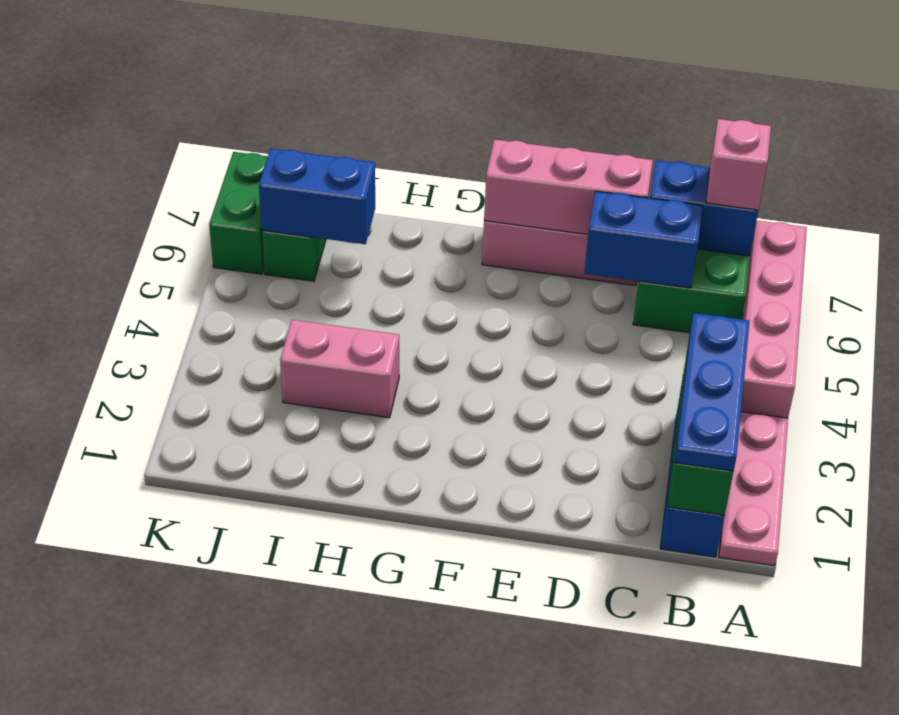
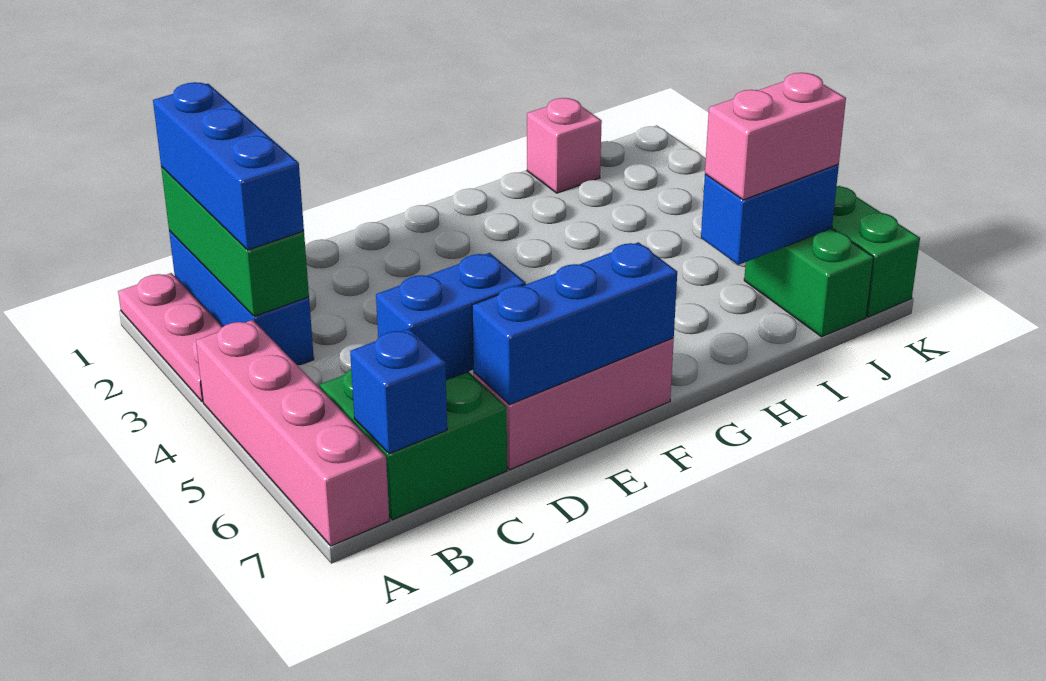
blue 1x3 plate [675,313,749,471] -> blue 1x3 brick [153,82,304,250]
blue 1x2 brick [650,160,758,256] -> blue 1x1 brick [350,329,447,454]
pink 1x1 brick [706,119,771,210] -> pink 1x1 brick moved to [527,98,602,193]
pink 1x3 brick [484,139,653,234] -> blue 1x3 brick [472,242,677,405]
pink 1x2 brick [280,320,399,418] -> pink 1x2 brick moved to [705,73,846,200]

